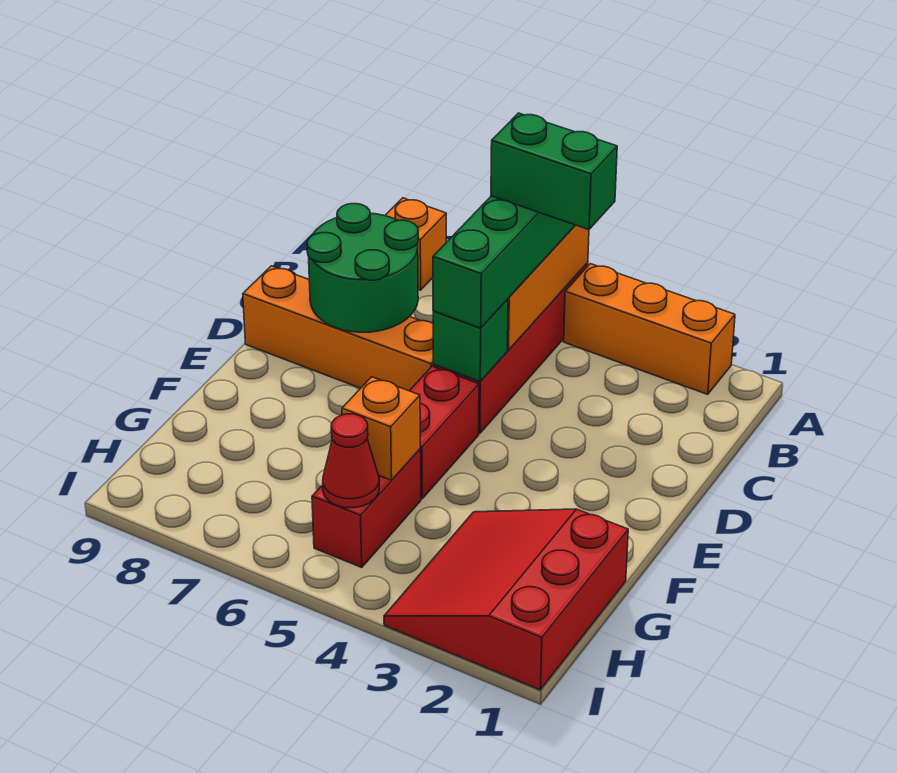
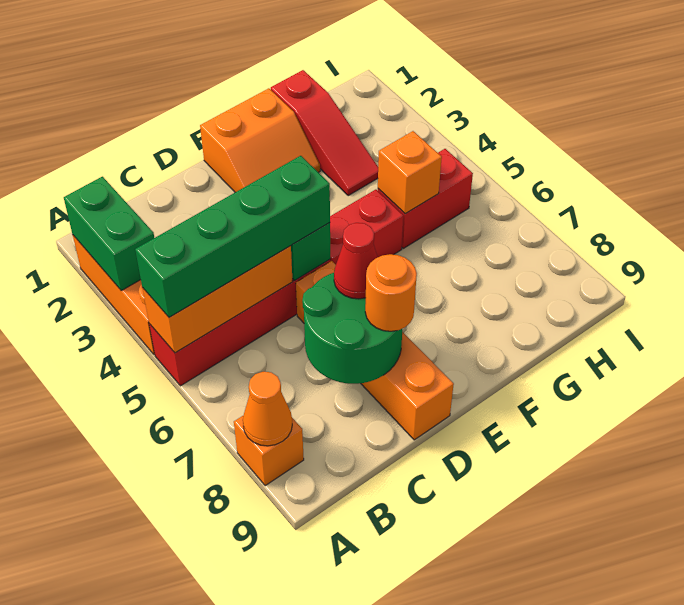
none -> orange 1x1 cone [243,372,292,446]
green 1x2 brick [491,113,617,230] -> green 1x2 brick moved to [64,177,154,291]
none -> orange 1x1 round brick [365,254,417,331]
none -> orange 2x2 slope [200,88,320,192]
red 3x3 slope [384,509,628,690] -> red 1x3 slope [271,70,378,195]
red 1x1 cone [323,414,379,508] -> red 1x1 cone moved to [334,223,378,299]

